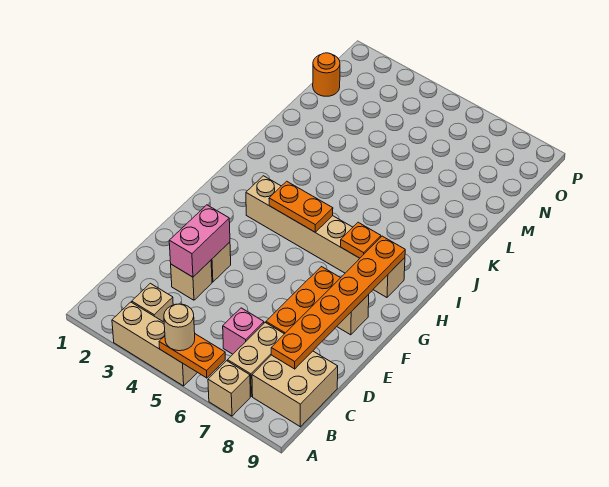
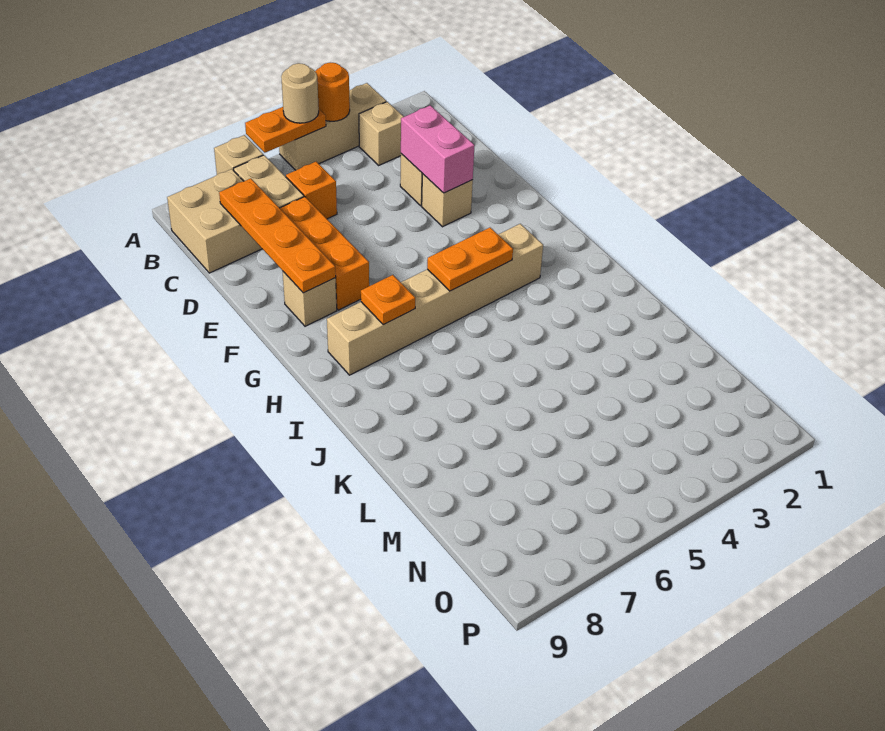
pink 1x1 brick [223,308,264,354] -> orange 1x1 brick [286,162,337,219]
orange 1x6 plate [271,236,405,369] -> orange 1x4 plate [219,178,336,293]
orange 1x1 round brick [313,53,340,96] -> orange 1x1 round brick moved to [315,63,350,121]

